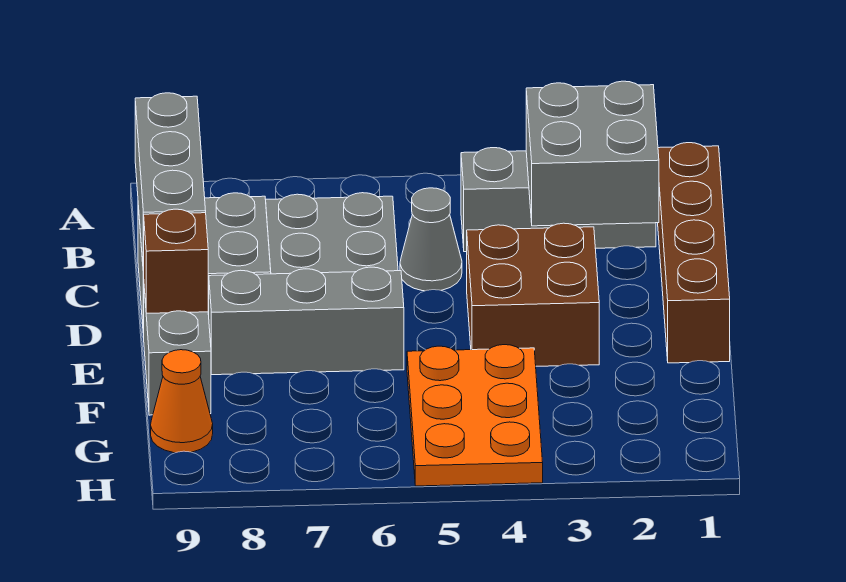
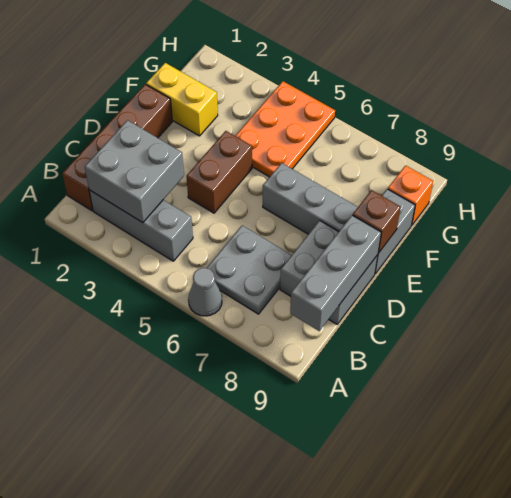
grey 1x1 cone [400,188,462,291] -> grey 1x1 cone moved to [188,268,222,316]
brown 2x2 brick [467,223,599,366] -> brown 1x2 brick [186,131,252,213]
none -> yellow 1x2 brick [146,63,218,136]
orange 1x1 cone [151,350,213,453] -> orange 1x1 brick [388,165,433,225]

